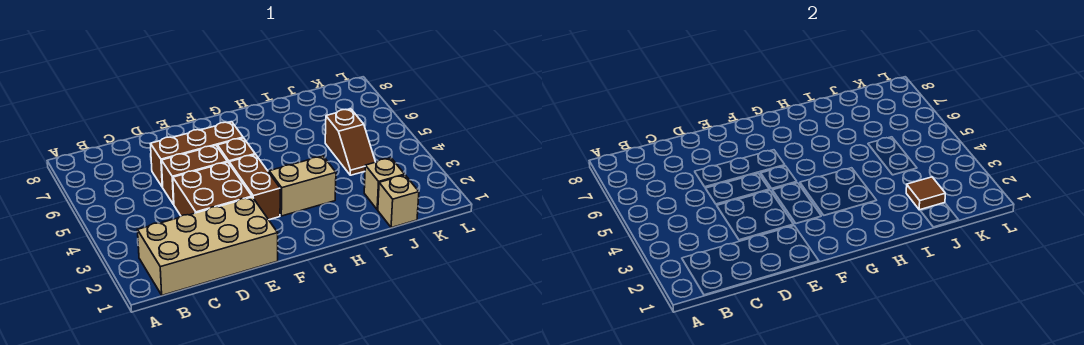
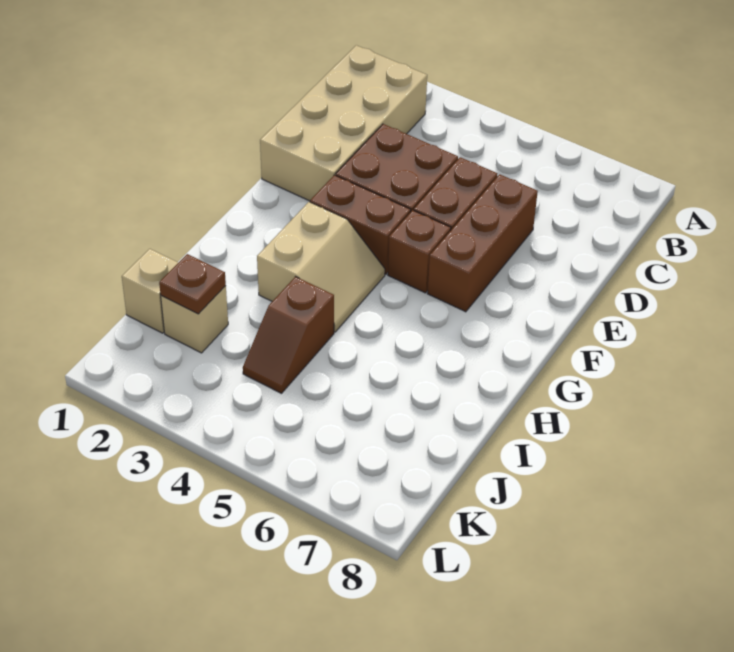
brown 1x1 tile [906,177,945,210] -> brown 1x1 plate [159,254,226,314]
brown 1x2 slope [325,109,375,175] -> brown 1x2 slope turned to [243,277,334,393]

